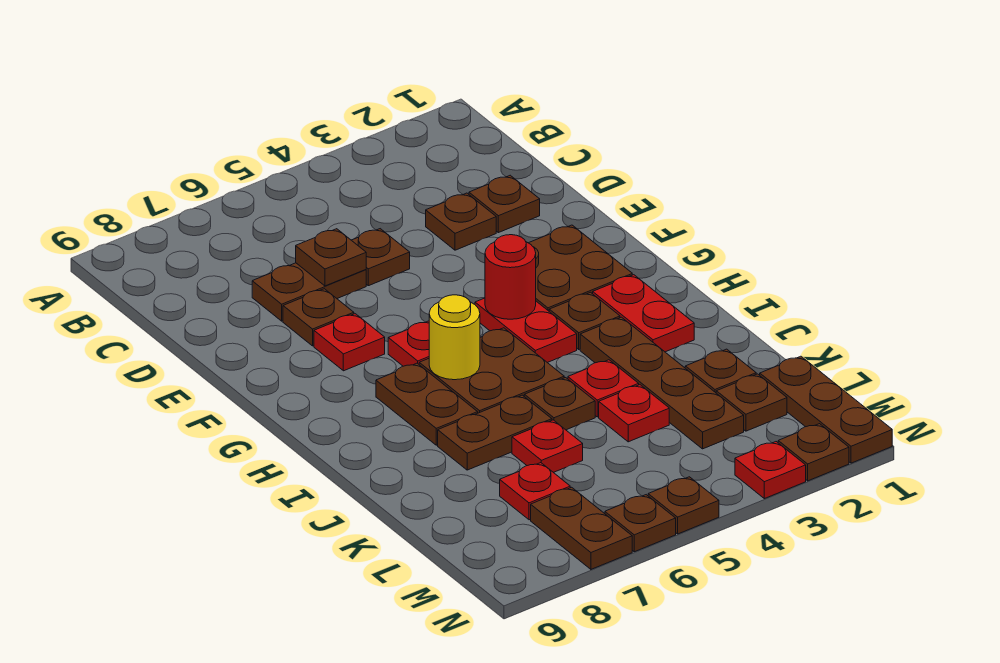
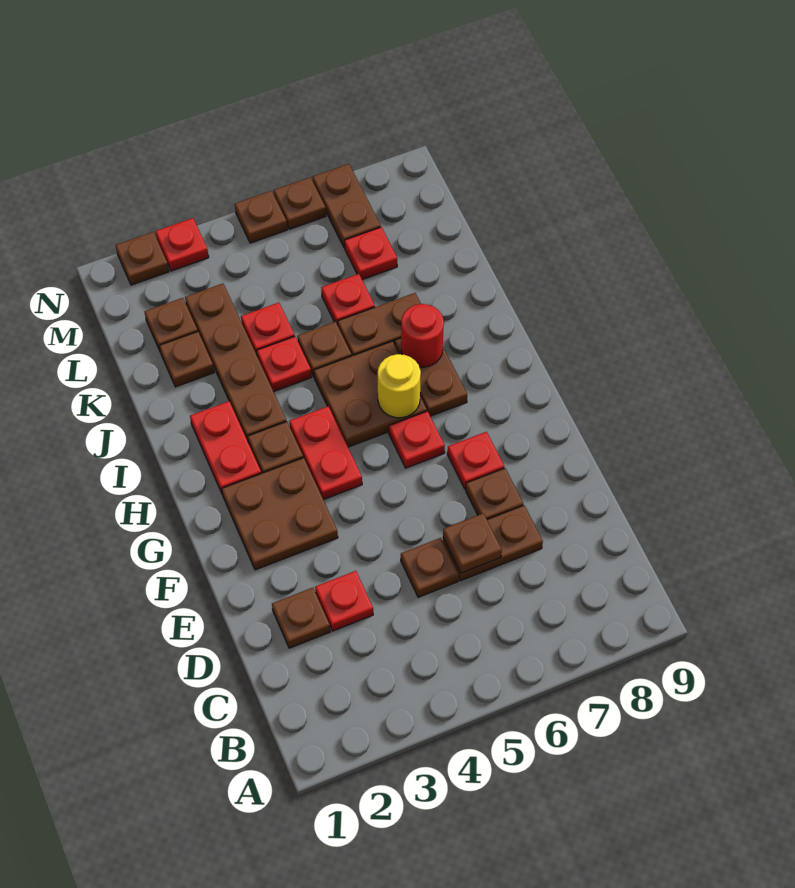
brown 1x1 plate [426,193,496,250] -> red 1x1 plate [315,571,373,631]
red 1x1 round brick [485,235,536,319] -> red 1x1 round brick moved to [401,304,444,367]
brown 1x3 plate [760,356,892,463] -> none

